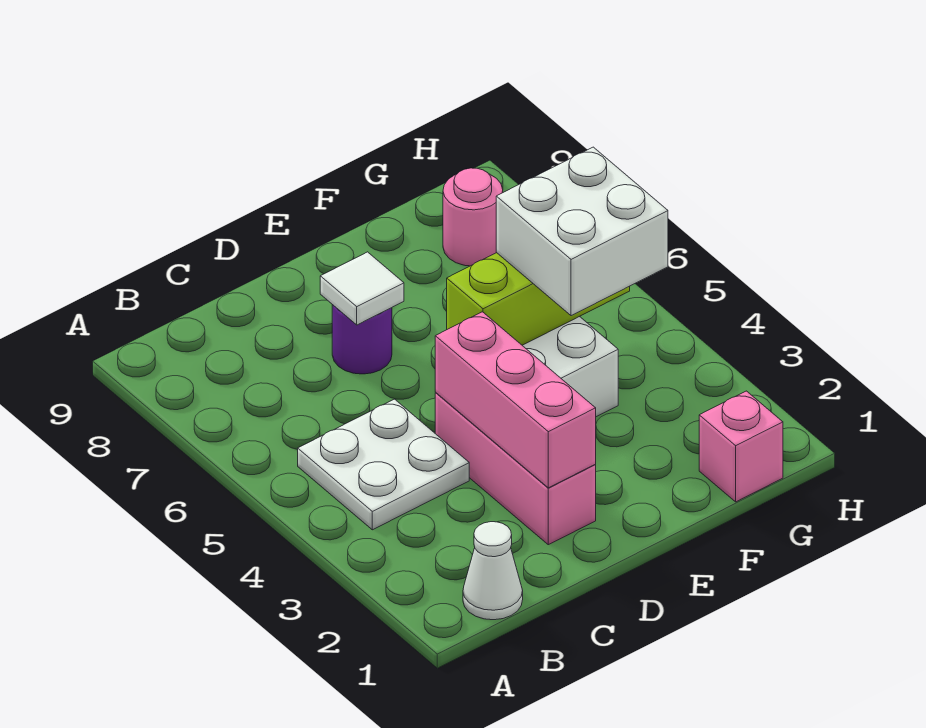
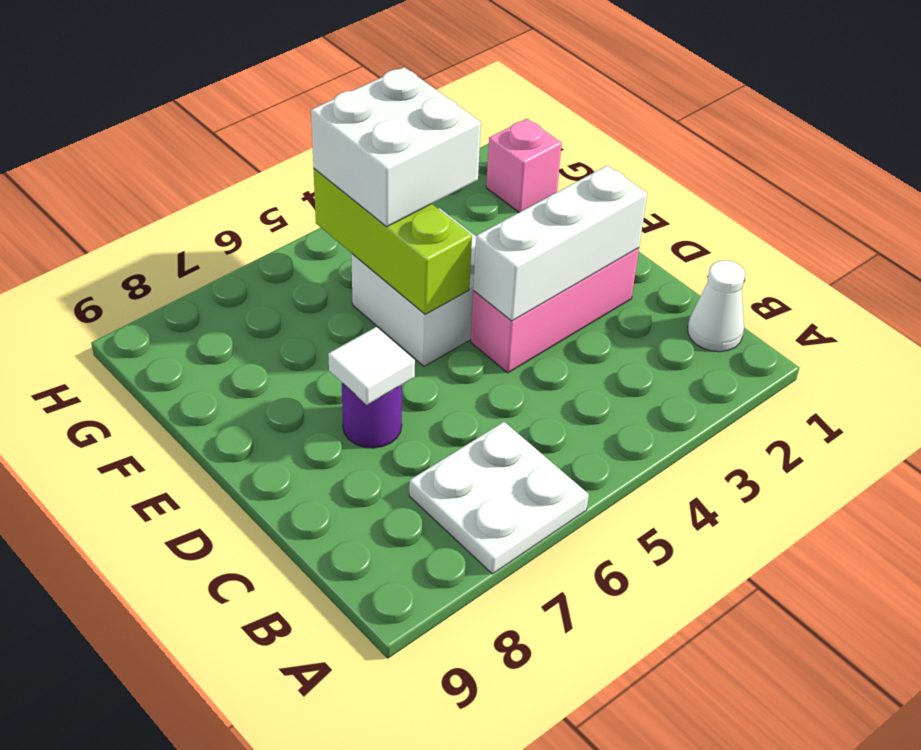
white 2x2 plate [298,399,469,530] -> white 2x2 plate moved to [409,422,589,574]
pink 1x3 brick [435,312,596,488] -> white 1x3 brick [473,165,647,321]
pink 1x1 round brick [443,168,503,266] -> none

